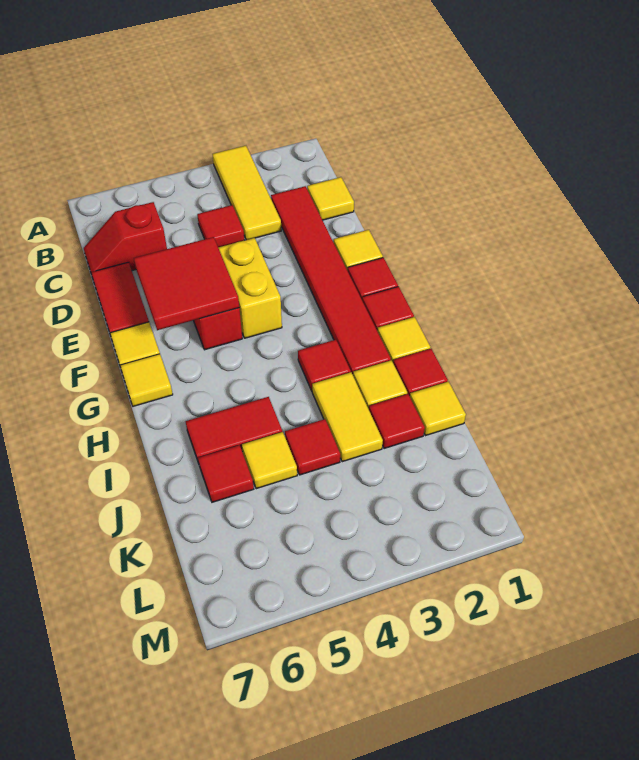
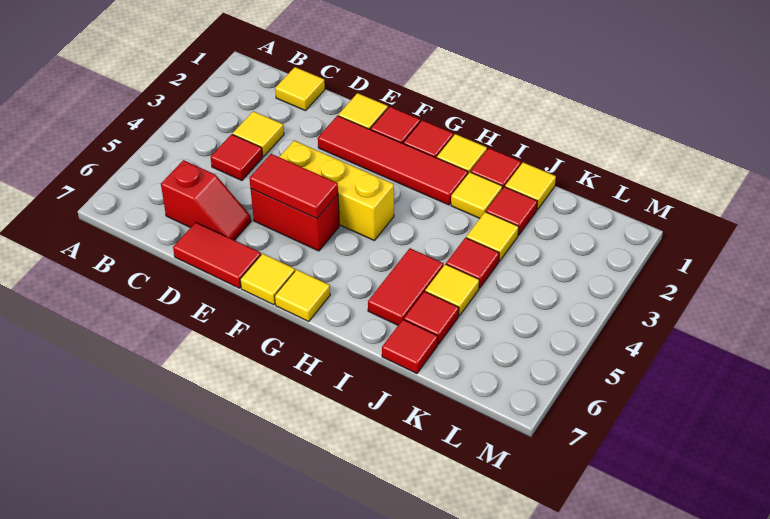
yellow 1x3 tile [212,146,281,240] -> yellow 1x1 tile [233,111,284,157]
red 1x6 tile [271,186,391,375] -> red 1x4 tile [318,116,468,205]
red 1x2 slope [84,202,167,272] -> red 1x2 slope turned to [161,160,251,240]
yellow 1x2 brick [218,238,282,338] -> yellow 1x3 brick [280,140,394,240]
red 2x2 tile [134,237,239,330] -> red 1x2 tile [249,154,338,219]
red 1x1 tile [298,340,351,391] -> red 1x1 tile moved to [382,320,438,374]
yellow 1x2 tile [312,372,383,462] -> yellow 1x1 tile [466,212,519,261]

